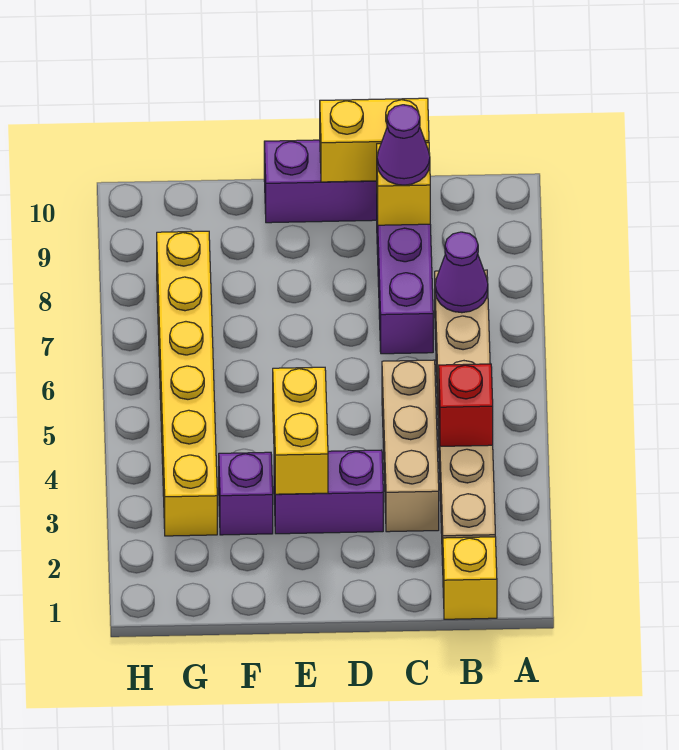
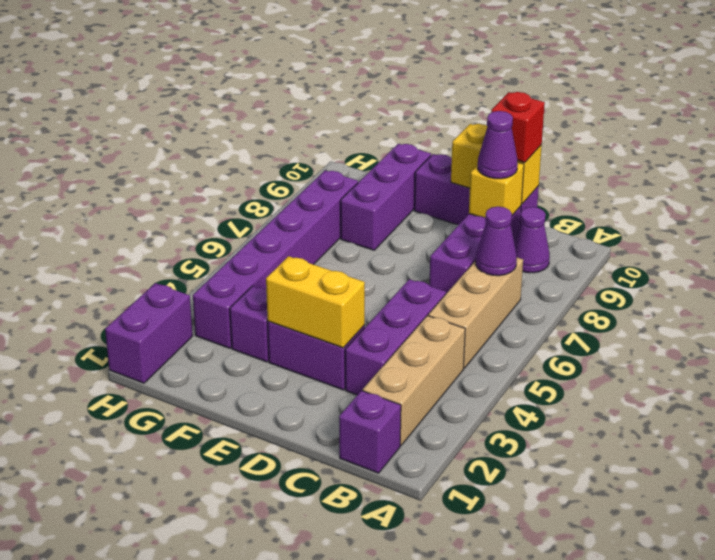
yellow 1x1 brick [443,537,497,619] -> purple 1x1 brick [339,391,401,473]
red 1x1 brick [439,364,493,446] -> red 1x1 brick moved to [491,92,545,163]
none -> purple 1x1 cone [514,207,550,273]
tan 1x3 brick [382,360,439,532] -> purple 1x3 brick [345,279,446,395]
yellow 1x2 brick [273,367,328,494] -> yellow 1x2 brick turned to [266,256,365,348]
none -> purple 1x3 brick [341,144,431,250]
yellow 1x6 brick [157,231,217,536] -> purple 1x6 brick [193,170,358,348]
none -> purple 1x2 brick [105,283,193,383]

